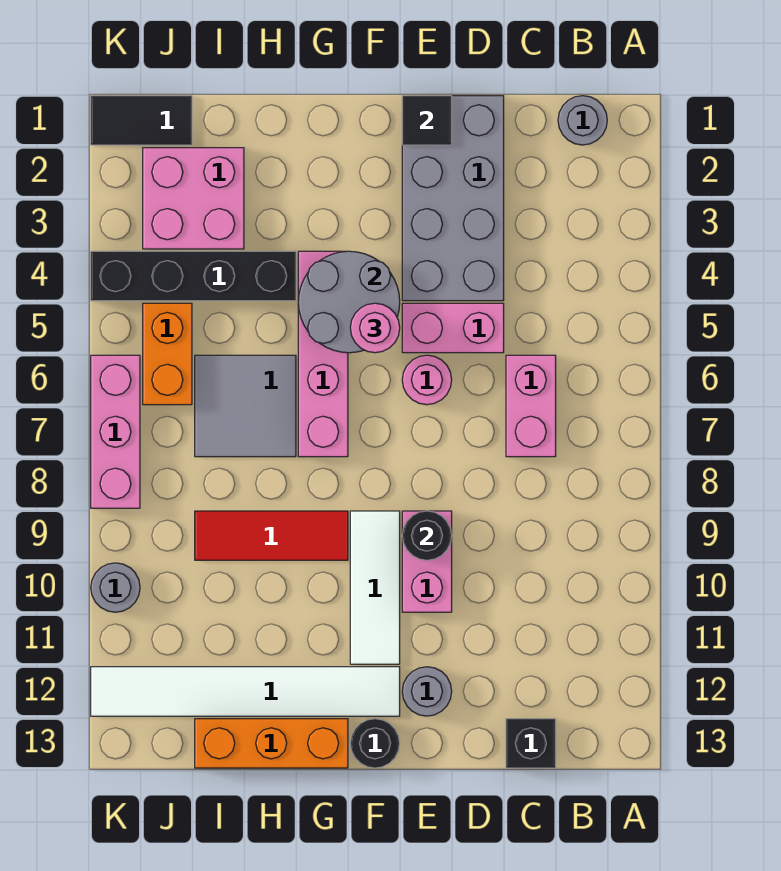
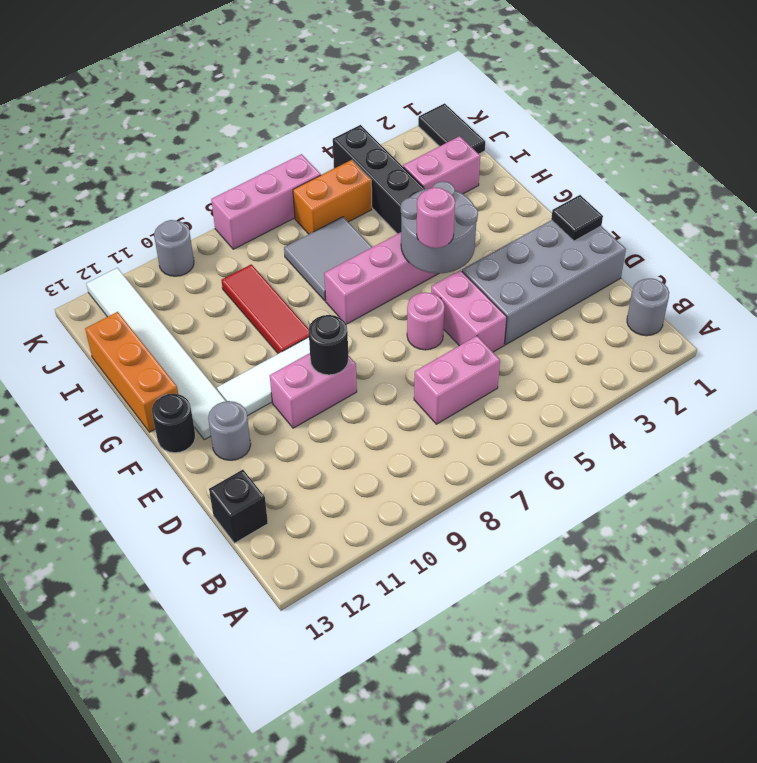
pink 2x2 brick [143,148,244,249] -> pink 1x2 brick [403,136,480,194]

